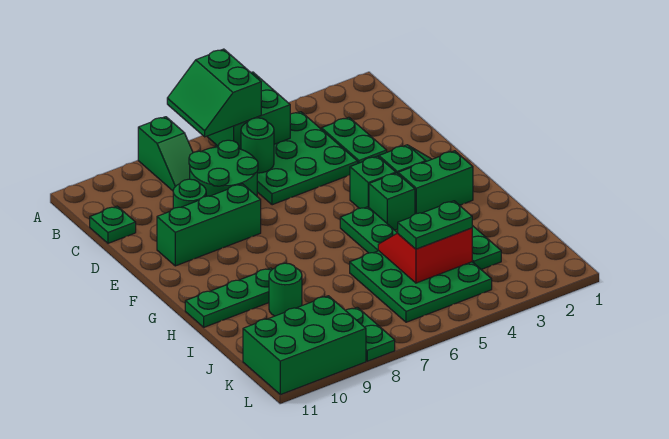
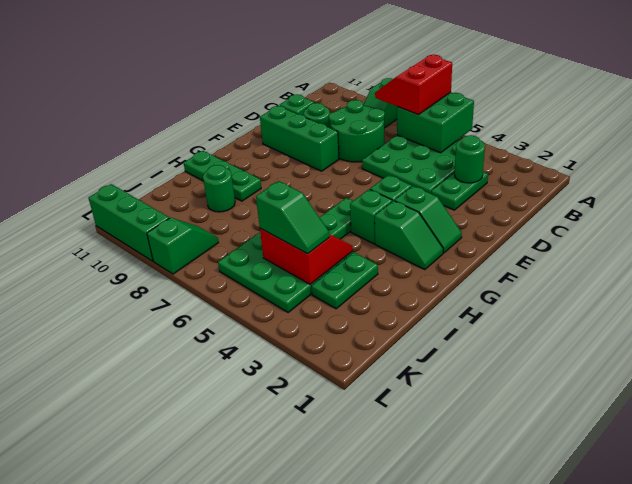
green 2x2 slope [167,49,261,137] -> red 2x2 slope [375,55,452,115]
green 1x1 round brick [241,118,274,173] -> green 1x1 round brick moved to [454,135,485,183]
green 1x2 brick [398,151,473,214] -> green 1x2 slope [375,201,443,270]
green 1x2 plate [398,201,472,249] -> green 1x2 slope [256,181,329,254]
green 1x2 plate [345,307,395,361] -> green 1x2 slope [147,218,219,274]
green 2x3 brick [243,296,366,395] -> green 1x3 brick [89,184,169,261]

